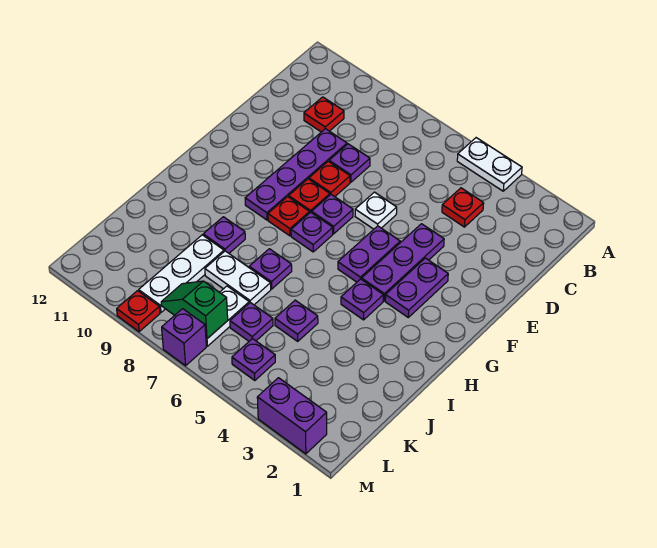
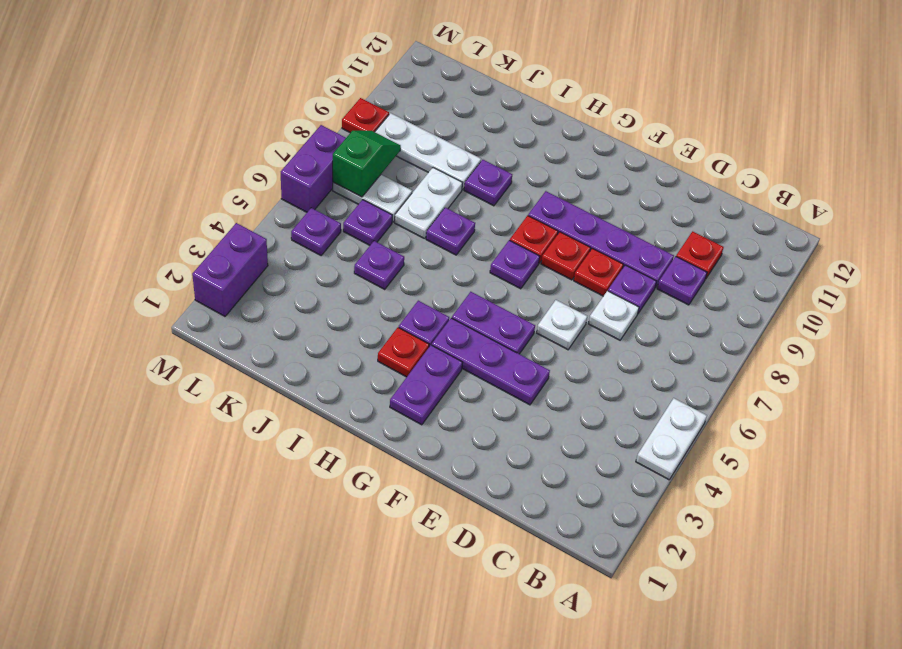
red 1x1 plate [442,188,484,227] -> red 1x1 plate moved to [378,327,429,377]
none -> white 1x1 plate [588,291,639,340]
purple 1x2 plate [385,258,448,317] -> purple 1x2 plate turned to [390,345,463,425]
purple 1x1 plate [312,195,353,234] -> purple 1x1 plate moved to [657,257,707,305]
purple 1x1 brick [162,309,206,366] -> purple 1x2 brick [281,125,346,212]

